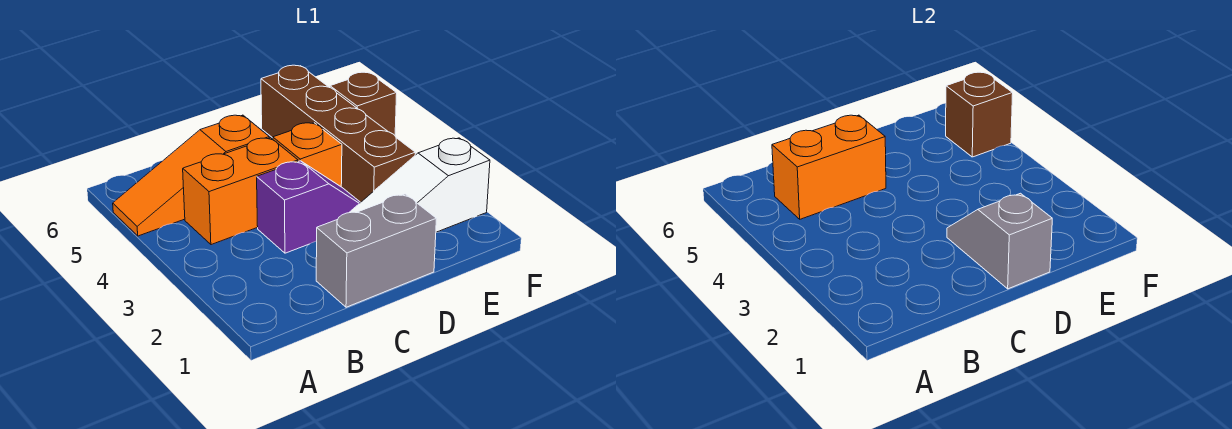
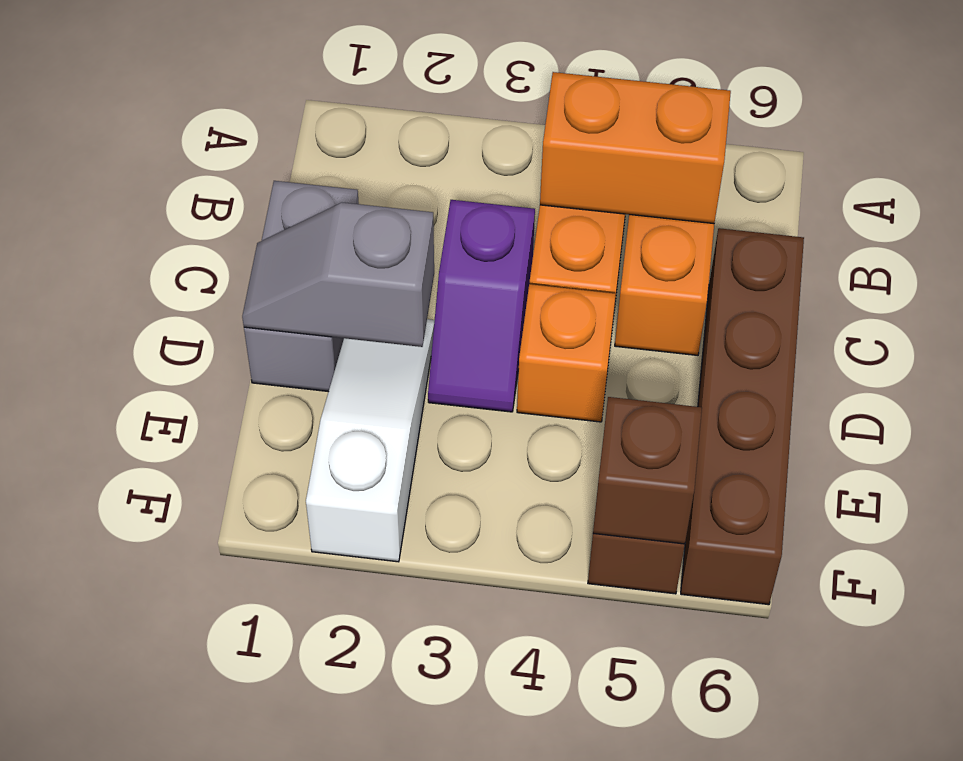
orange 1x2 brick [772,115,886,219] -> orange 1x2 brick turned to [540,72,731,224]
grey 1x2 slope [947,193,1052,289] -> grey 1x2 slope turned to [242,203,434,347]
brown 1x4 brick [261,65,415,202] -> brown 1x4 brick turned to [681,228,804,605]

